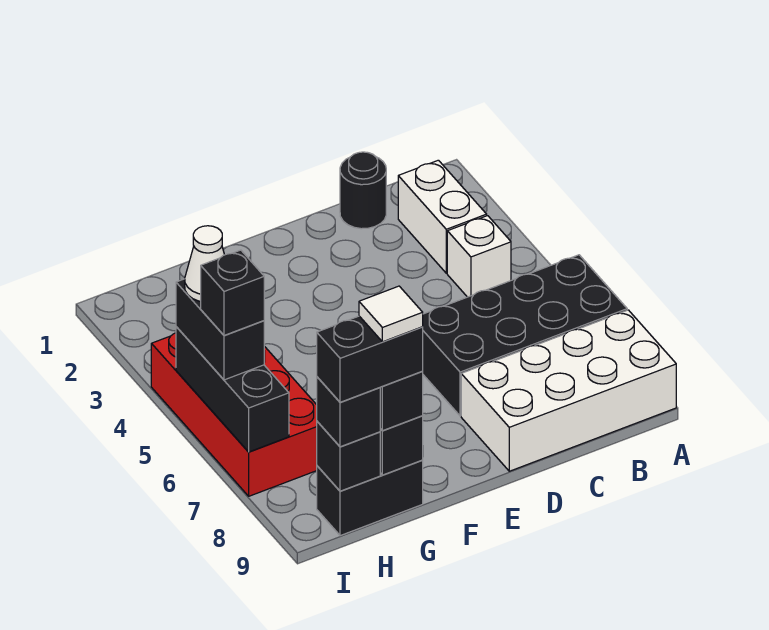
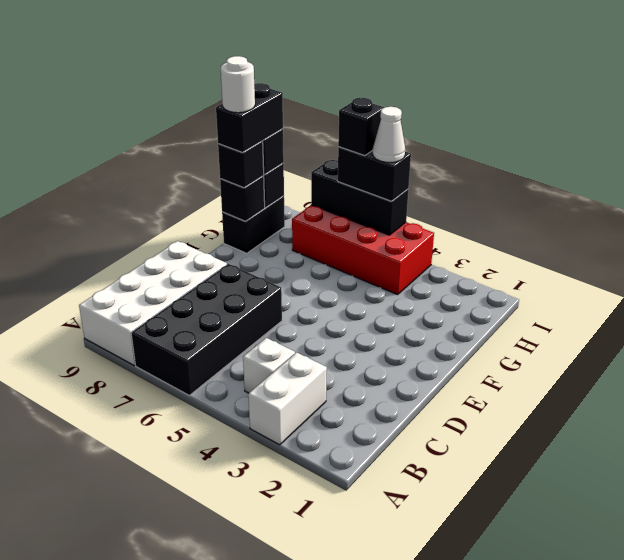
white 1x2 brick [398,160,487,273] -> white 1x2 brick turned to [248,353,327,445]
black 1x1 round brick [340,152,386,229] -> none
white 1x1 tile [359,286,423,342] -> white 1x1 round brick [221,56,255,113]

